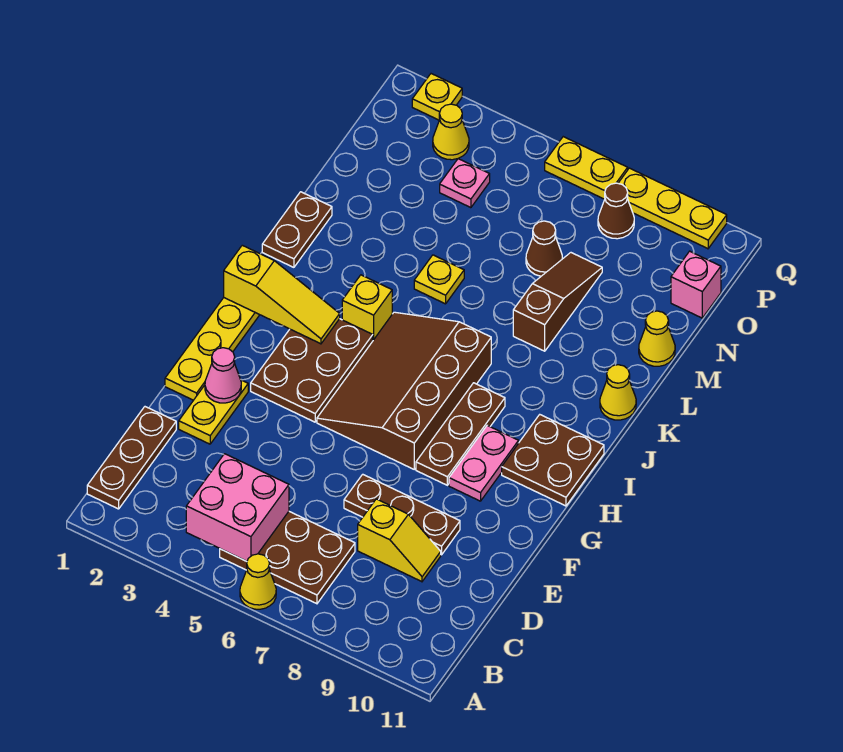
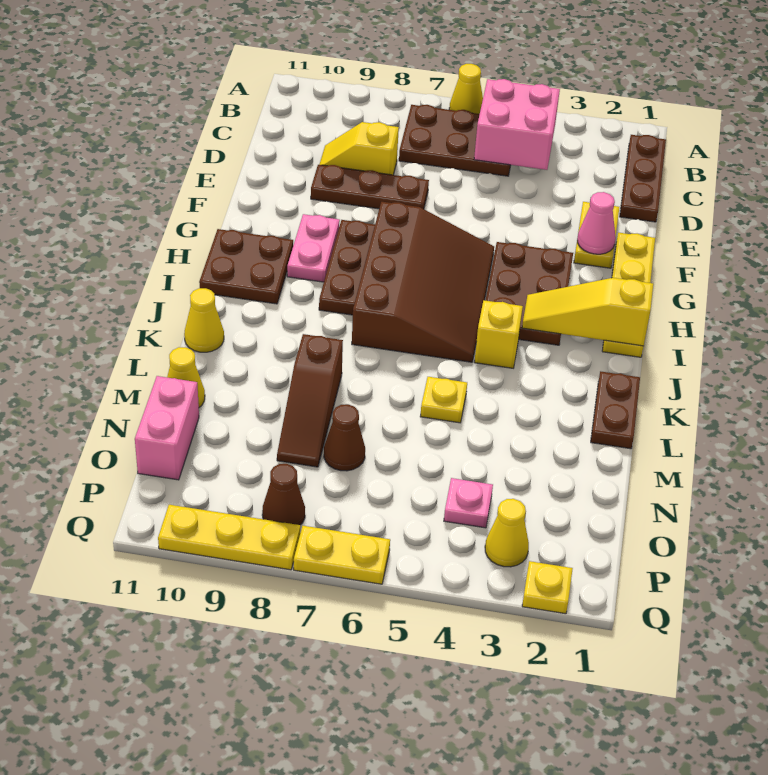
pink 1x1 brick [671,251,721,318] -> pink 1x2 brick [135,376,199,480]

